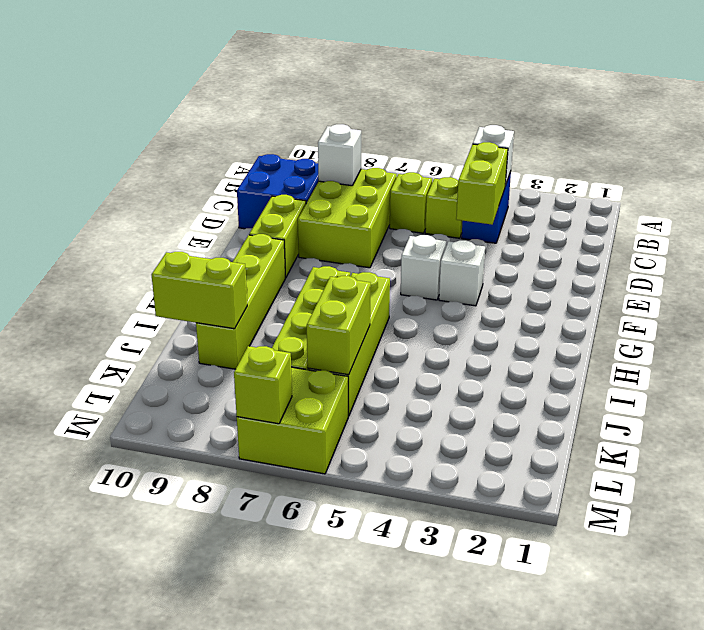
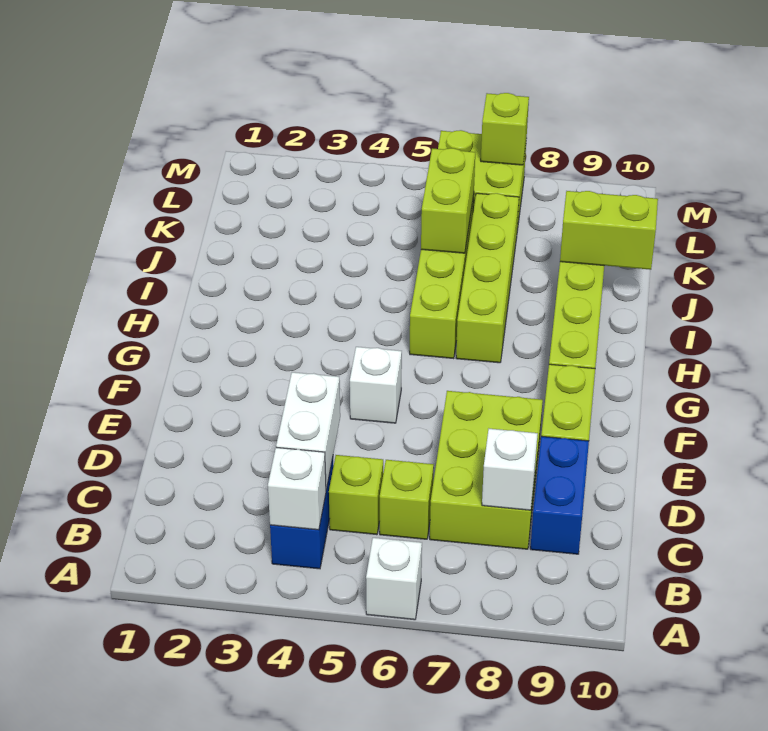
lime 1x2 brick [456,142,508,225] -> white 1x2 brick [276,372,340,489]
blue 2x2 brick [237,154,319,229] -> blue 1x2 brick [530,436,589,554]
white 1x1 brick [439,240,485,306] -> white 1x1 brick moved to [366,538,422,620]

